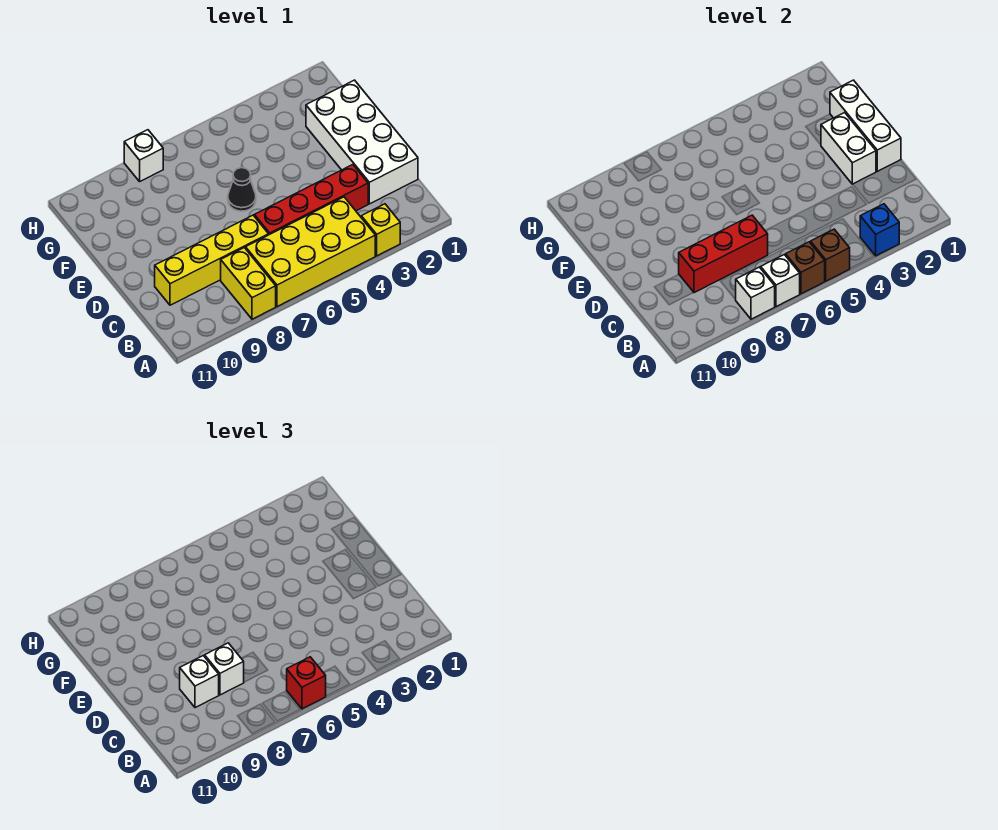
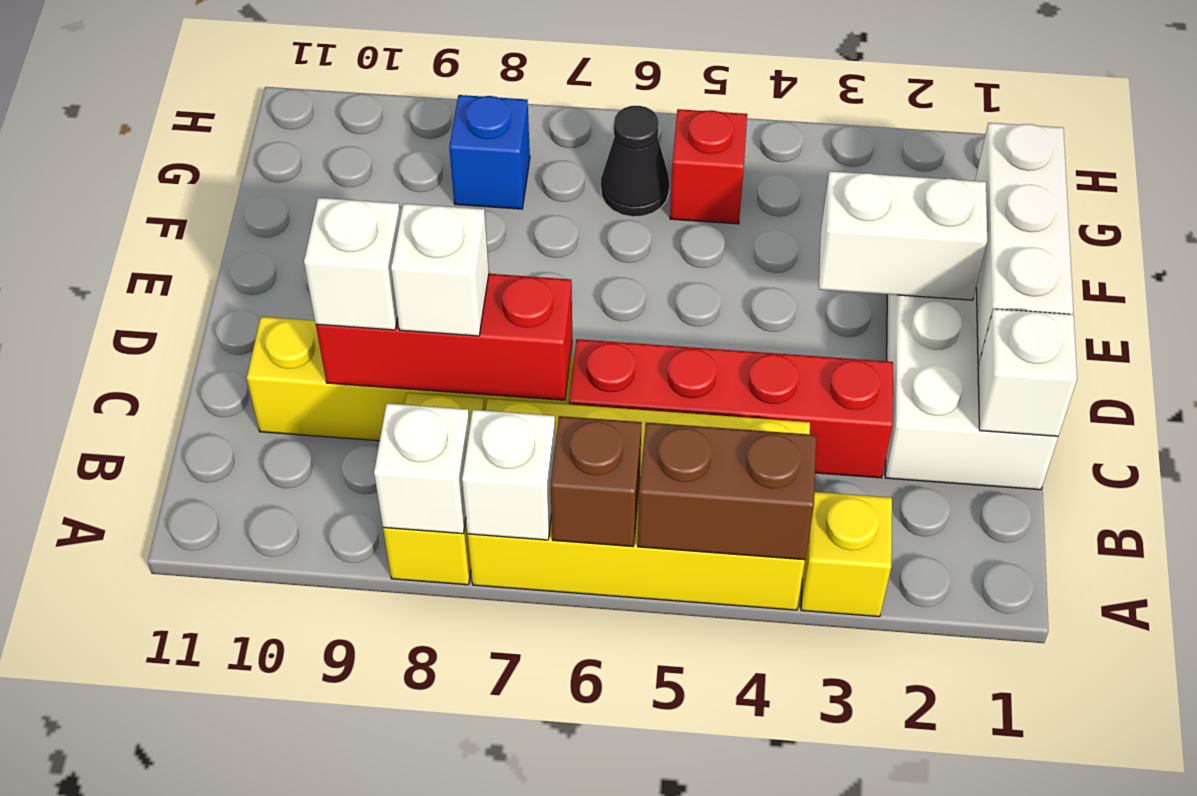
blue 1x1 brick [860,204,899,256] -> blue 1x1 brick moved to [449,95,530,209]
brown 1x1 brick [811,229,850,281] -> brown 1x2 brick [638,422,816,560]
red 1x1 brick [287,657,326,709] -> red 1x1 brick moved to [670,109,747,224]
white 1x2 brick [821,113,876,184] -> white 1x2 brick turned to [819,171,987,300]
black 1x1 cone [228,168,256,211] -> black 1x1 cone moved to [601,106,669,217]
white 1x1 brick [124,130,163,181] -> white 1x1 brick moved to [978,309,1077,436]

